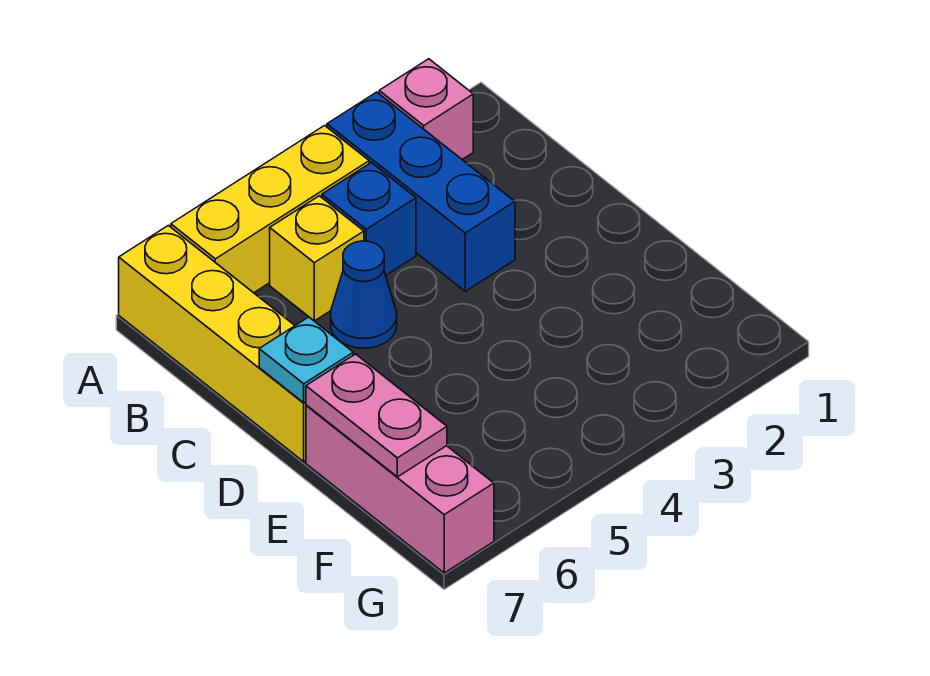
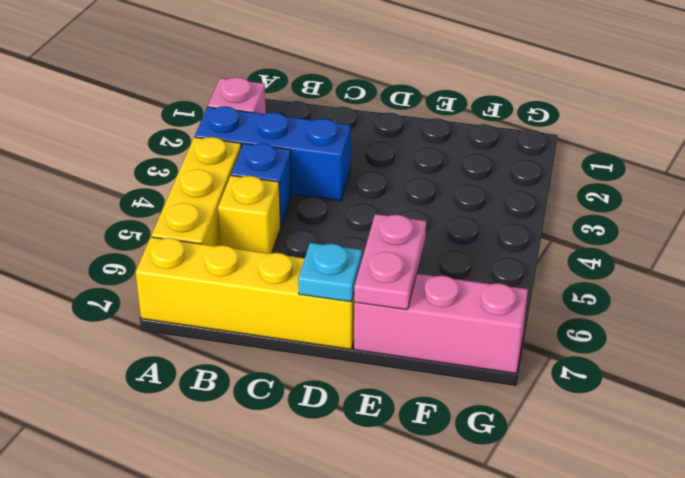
blue 1x1 cone [331,241,397,348] -> none
pink 1x2 plate [306,354,447,477] -> pink 1x2 plate turned to [354,214,426,310]

